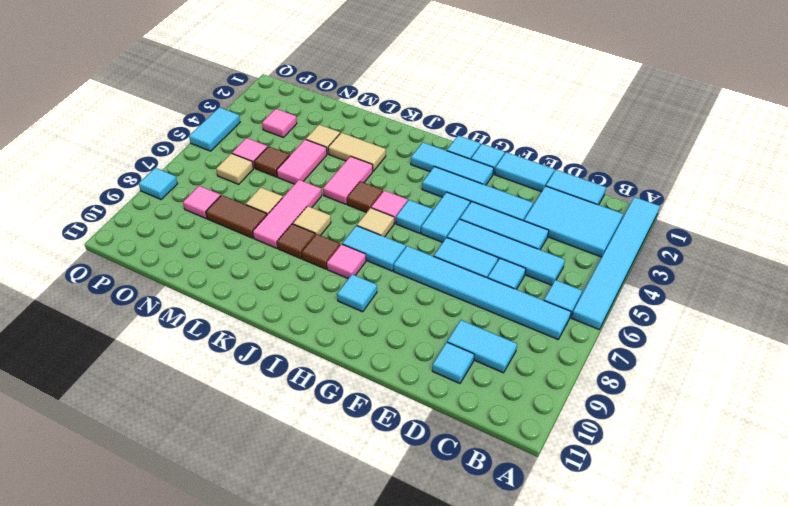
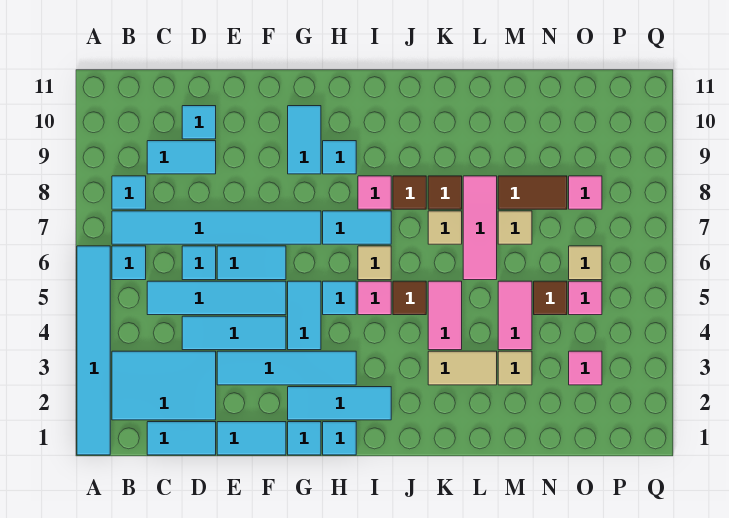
cyan 1x2 tile [189,107,240,151] -> cyan 1x2 tile moved to [288,106,321,174]
cyan 1x1 tile [139,168,178,199] -> cyan 1x1 tile moved to [112,176,146,209]

